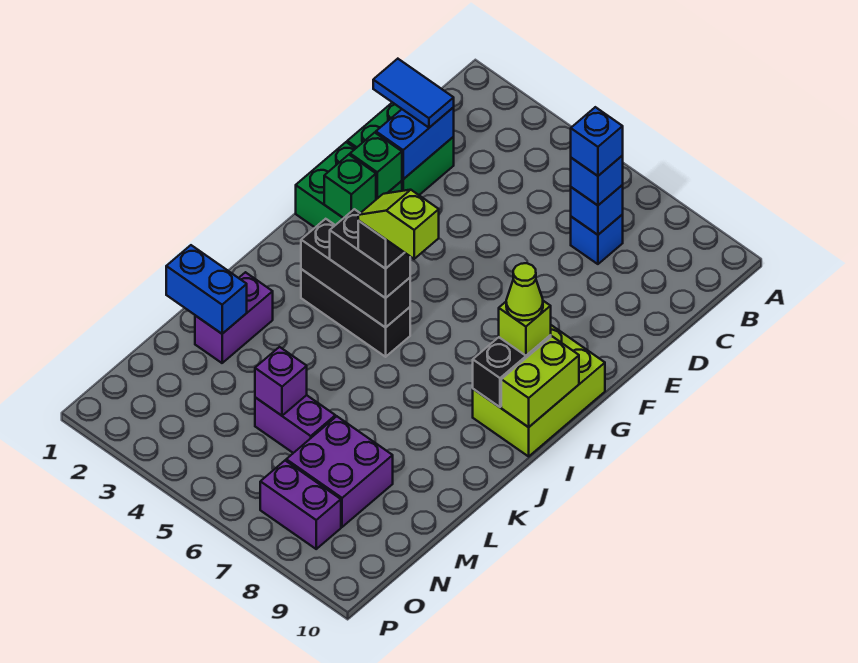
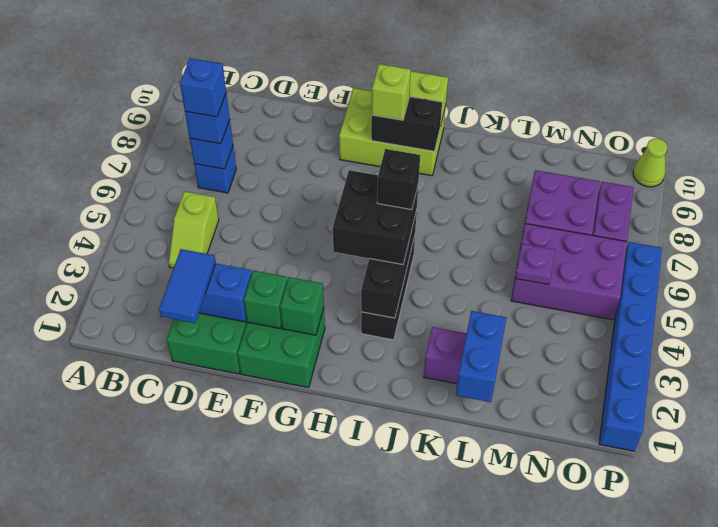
lime 1x1 cone [506,263,543,320] -> lime 1x1 cone moved to [633,139,667,187]
black 1x2 brick [330,209,410,298] -> black 2x2 brick [333,170,418,264]
lime 1x2 slope [358,190,439,259] -> lime 1x2 slope moved to [169,191,219,268]
purple 1x2 brick [255,395,335,453] -> purple 2x3 brick [511,224,627,320]
purple 1x1 brick [255,347,307,416] -> purple 1x1 plate [515,244,555,285]
none -> blue 1x6 brick [599,242,662,451]

